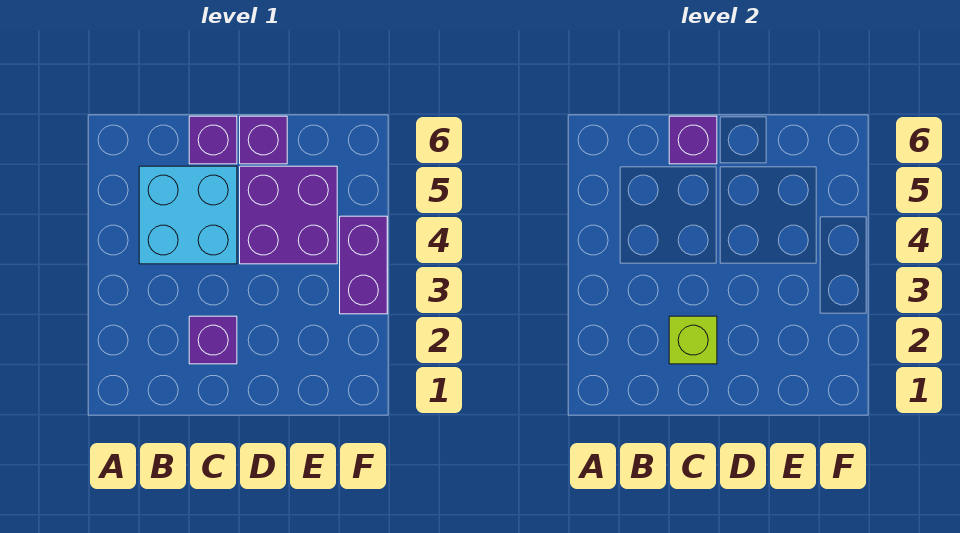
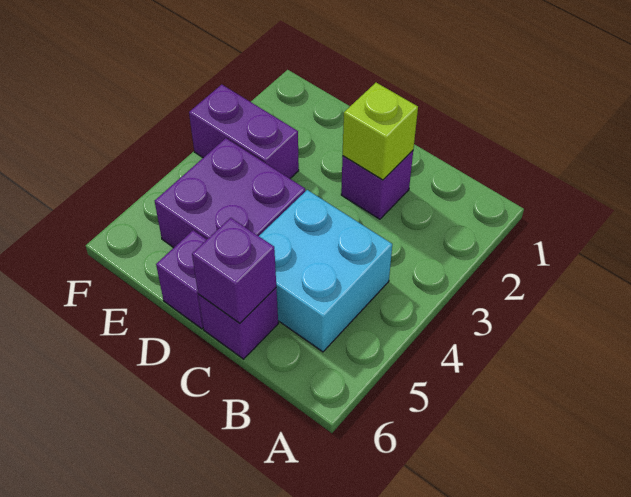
purple 1x2 brick [340,216,387,314] -> purple 1x2 brick turned to [189,85,299,178]

